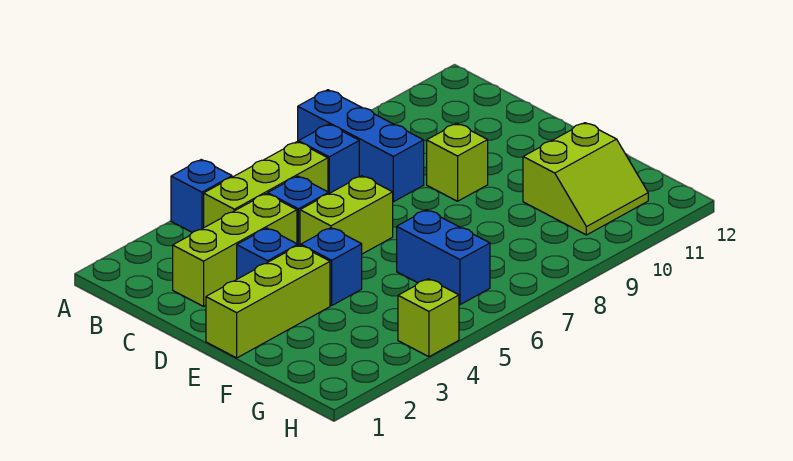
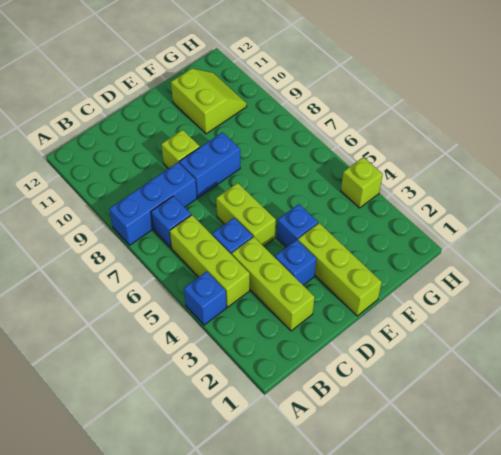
blue 1x2 brick [397,210,490,305] -> blue 1x2 brick moved to [179,132,240,198]

